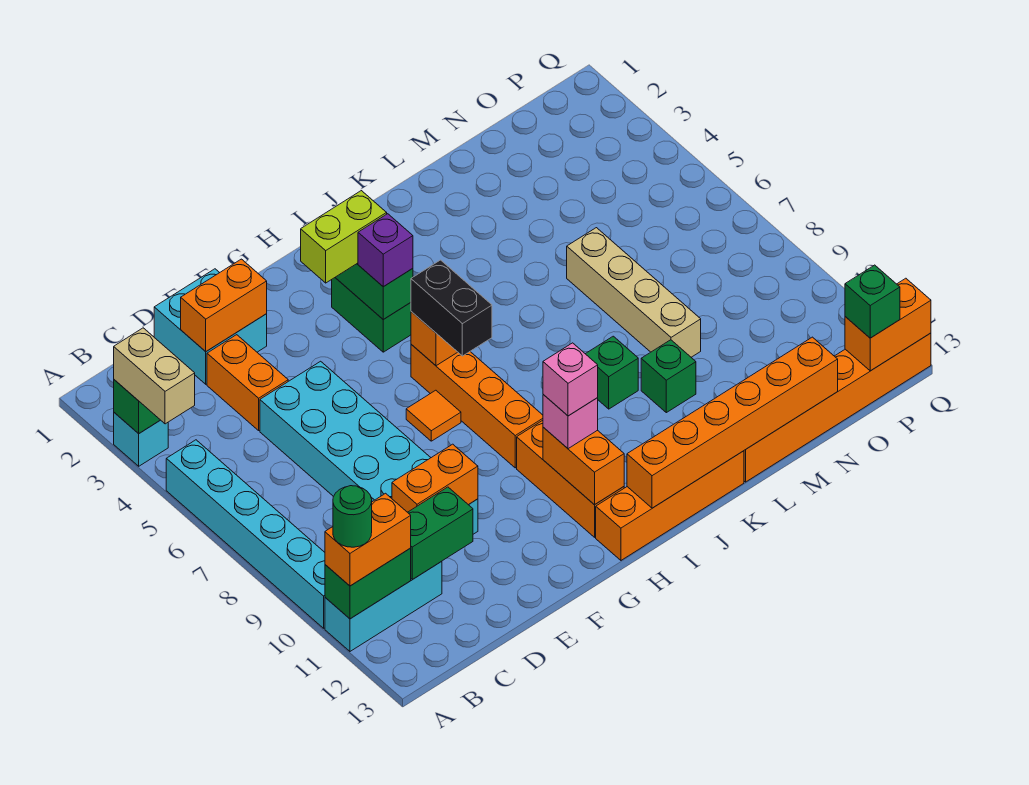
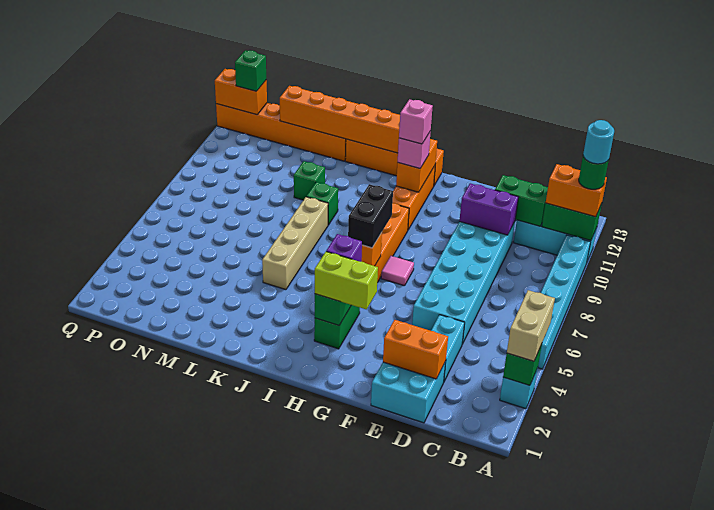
none -> cyan 1x1 round brick [583,120,614,164]
orange 1x2 brick [207,335,288,430] -> cyan 1x2 brick [431,315,465,381]
orange 1x2 brick [392,444,478,512] -> purple 1x2 brick [459,183,518,235]
orange 1x1 tile [406,390,461,441] -> pink 1x1 tile [381,256,414,286]
tan 1x4 brick [567,228,701,357] -> tan 1x4 brick moved to [262,197,328,290]

